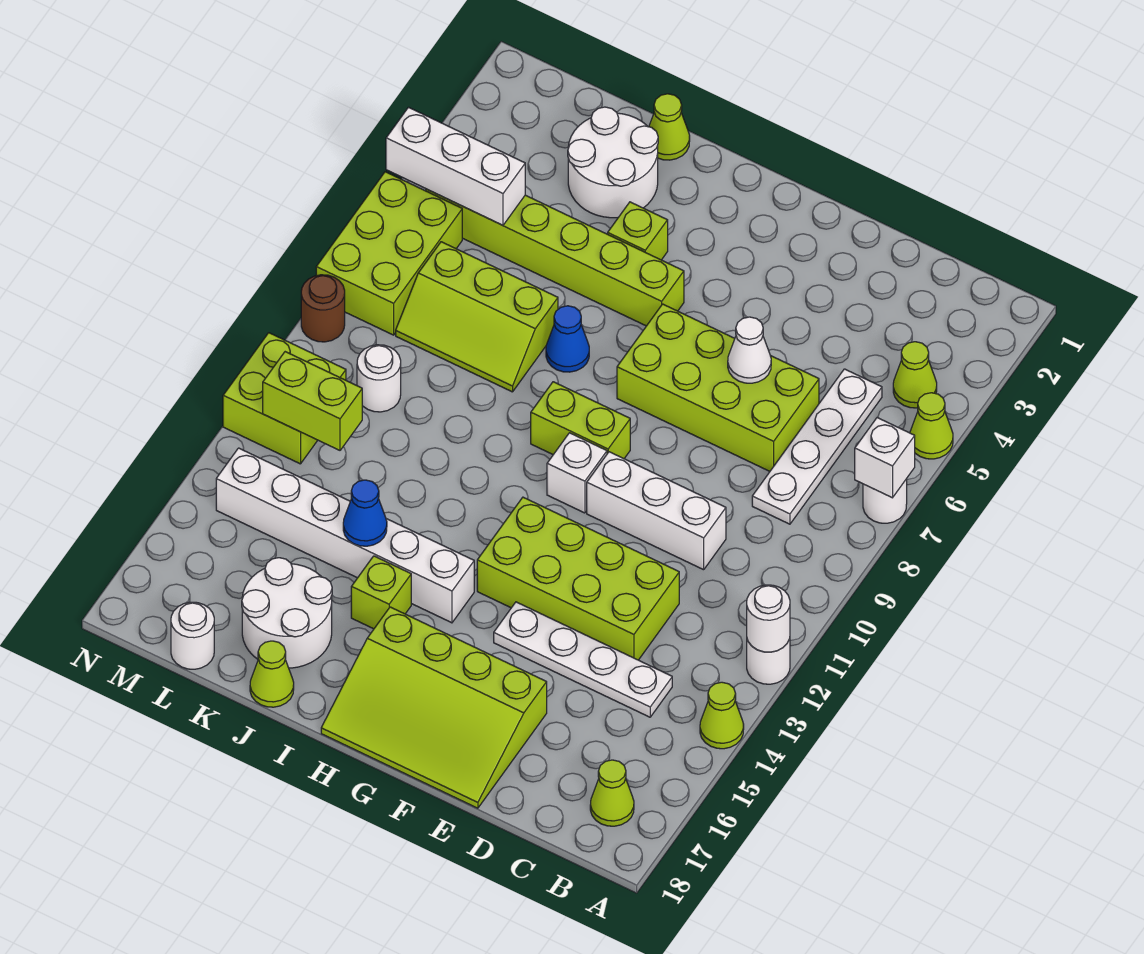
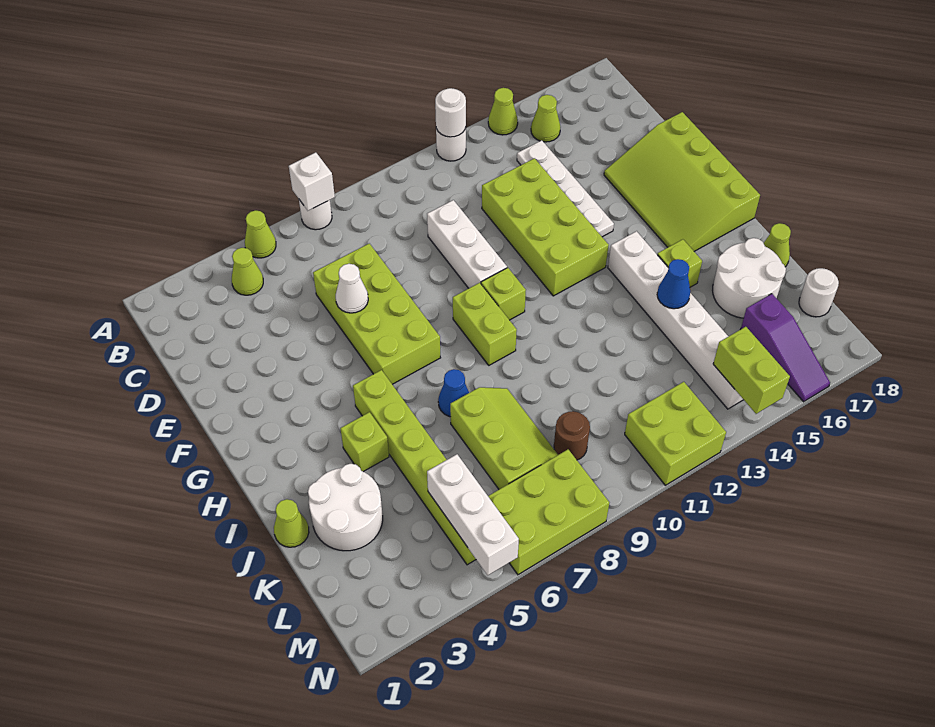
lime 1x1 cone [590,760,634,826] -> lime 1x1 cone moved to [531,95,560,142]
white 1x4 plate [752,369,882,524] -> none
lime 3x4 slope [321,607,547,808] -> lime 3x4 slope turned to [604,112,760,251]
white 1x1 brick [547,433,607,513] -> lime 1x1 brick [481,268,526,320]
white 1x1 round brick [357,345,401,412] -> none
lime 1x2 brick [263,352,362,450] -> lime 1x2 brick moved to [713,327,790,414]
none -> purple 1x3 slope [741,294,830,402]
brown 1x1 round brick [301,275,345,342] -> brown 1x1 round brick moved to [554,411,590,460]

